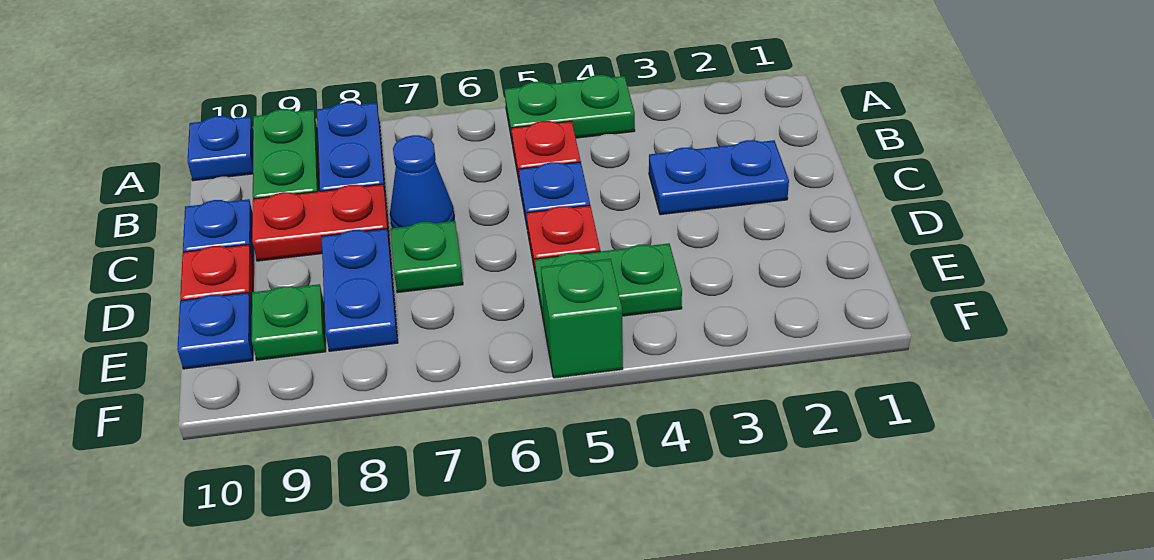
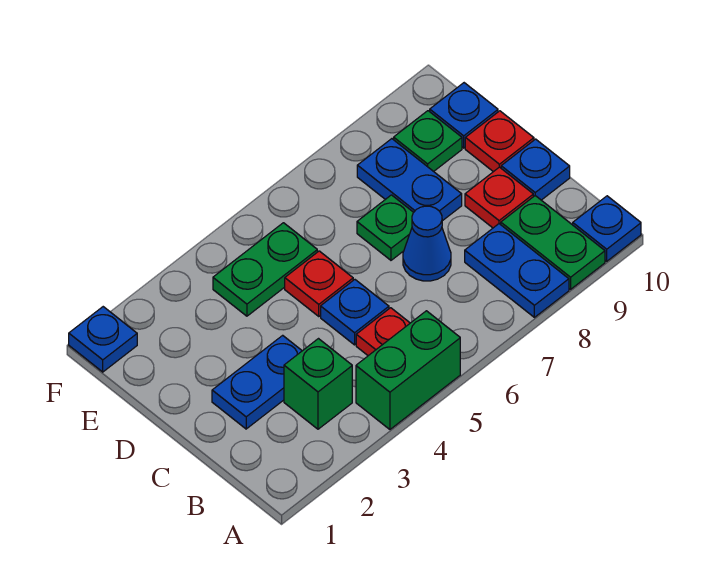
green 1x2 plate [505,75,635,145] -> green 1x2 brick [356,311,460,429]
red 1x2 plate [252,184,390,261] -> red 1x1 plate [465,167,533,228]
none -> blue 1x1 plate [69,307,137,372]
green 1x1 brick [541,259,623,378] -> green 1x1 brick moved to [284,339,352,429]

